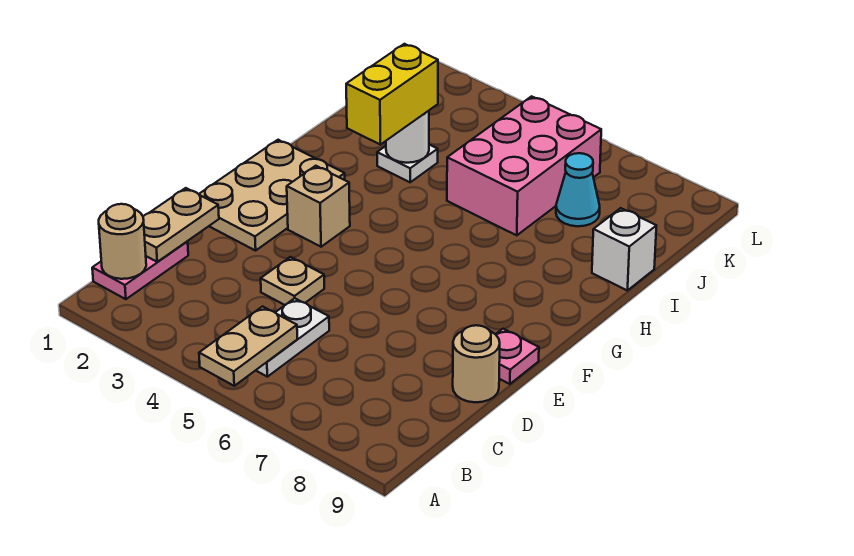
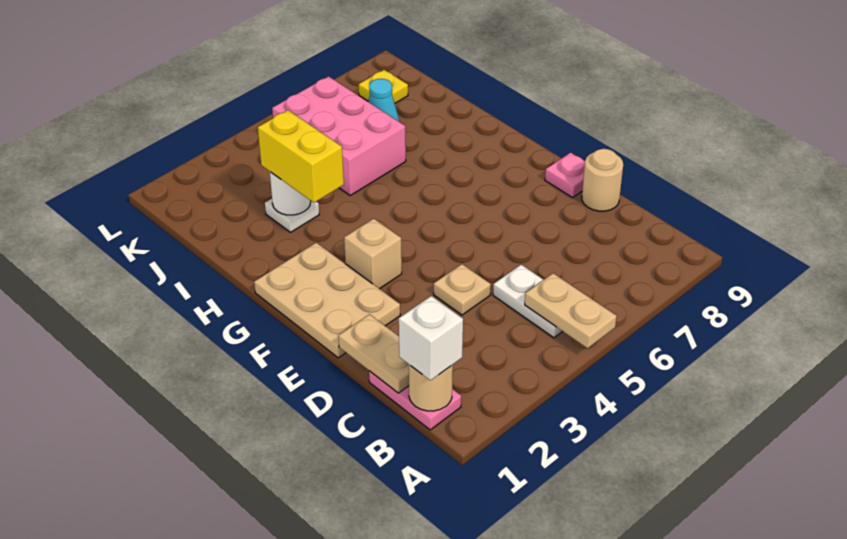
white 1x1 brick [592,208,656,290] -> white 1x1 brick moved to [399,296,463,380]
none -> yellow 1x1 plate [359,70,408,103]

